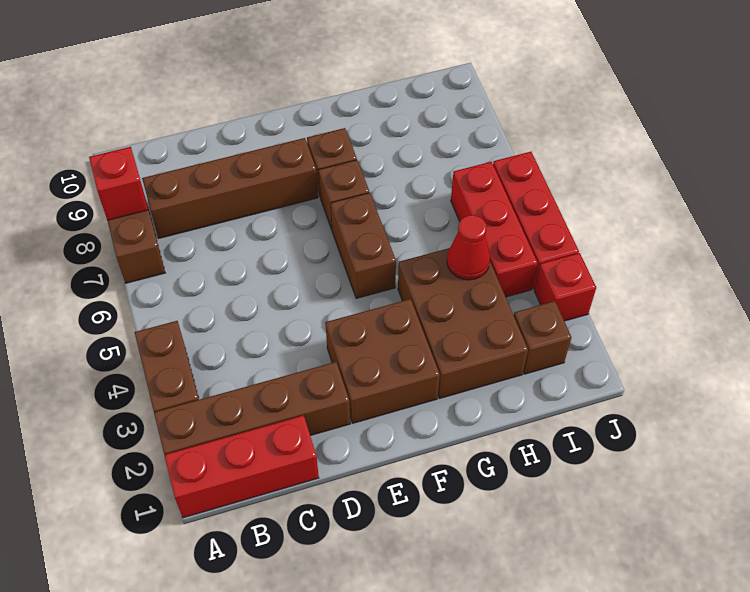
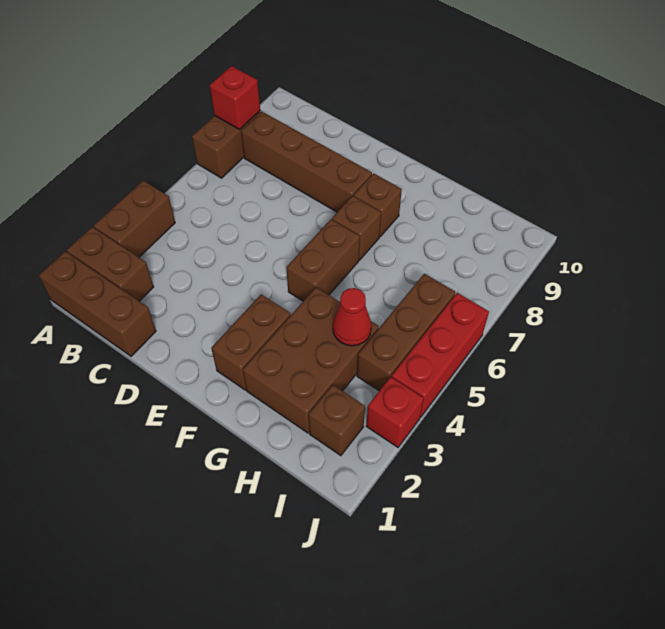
red 1x3 brick [164,415,319,518] -> brown 1x3 brick [39,251,156,356]
brown 1x4 brick [154,362,350,455] -> brown 1x2 brick [67,227,154,301]
brown 2x2 brick [325,299,440,423] -> brown 1x2 brick [211,294,291,390]
red 1x3 brick [451,162,537,297] -> brown 1x3 brick [357,274,455,391]

